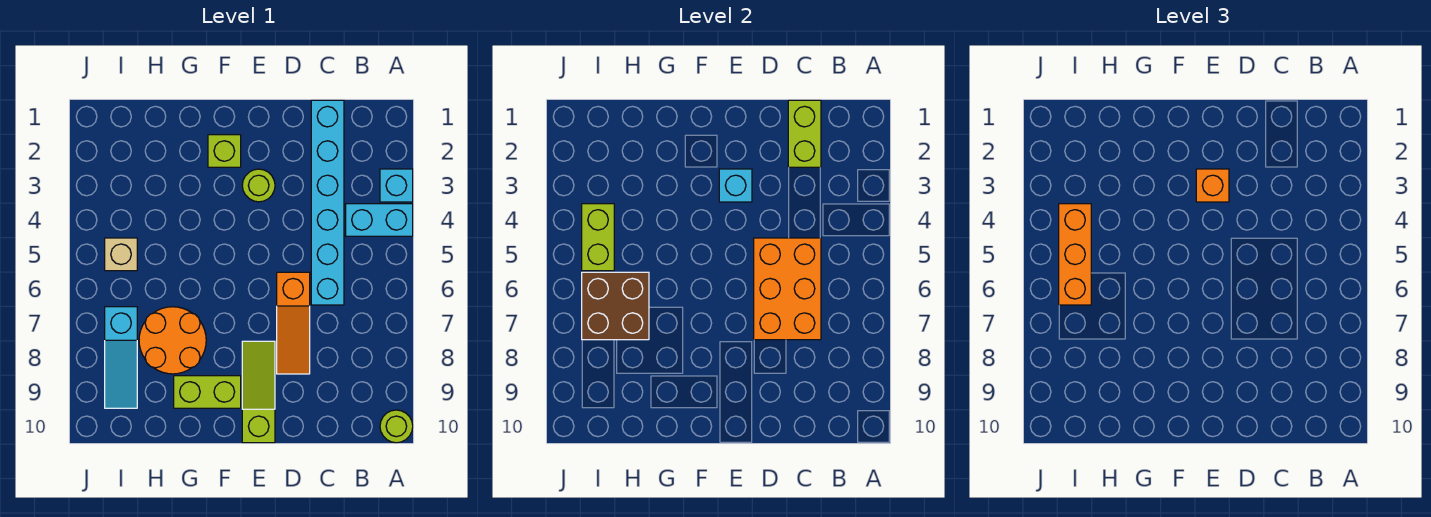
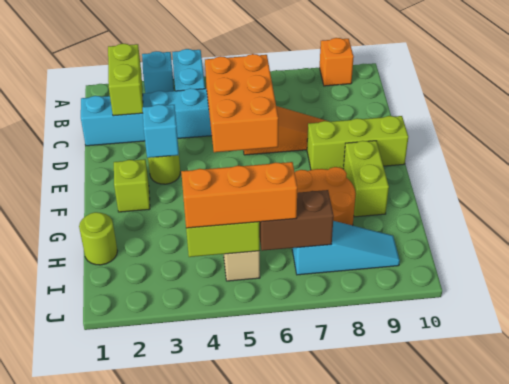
lime 1x1 round brick [380,410,413,443] -> lime 1x1 round brick moved to [79,212,117,265]
lime 1x2 brick [788,100,821,167] -> lime 1x2 brick turned to [108,44,143,116]
orange 2x3 brick [754,238,821,340] -> orange 2x3 brick turned to [205,54,278,152]
orange 1x1 brick [1196,169,1229,202] -> orange 1x1 brick moved to [320,38,354,86]
lime 1x3 slope [242,341,275,443] -> lime 1x3 brick [307,116,408,170]
brown 2x2 brick [582,272,649,340] -> brown 1x2 brick [259,190,334,251]

